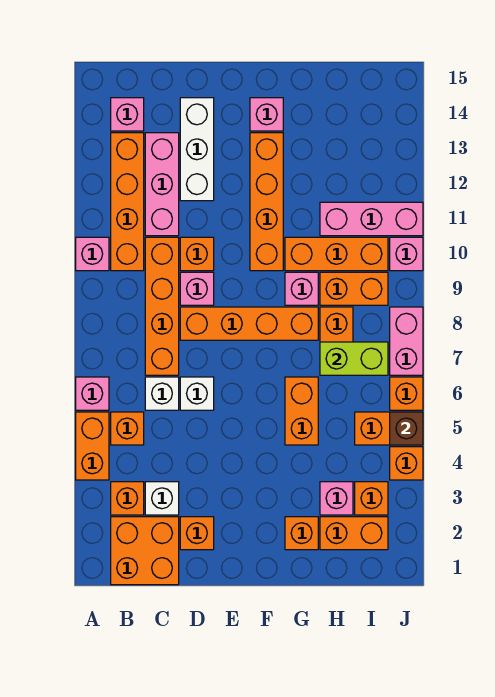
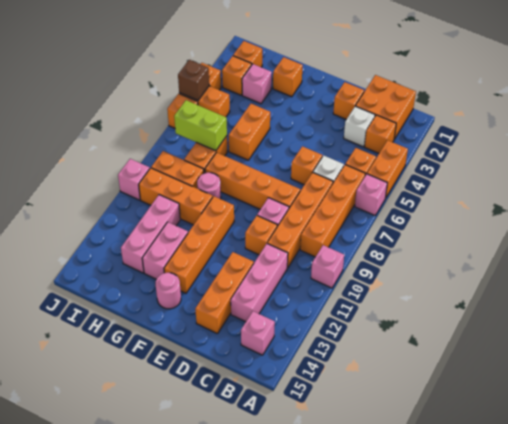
orange 1x4 brick [111,133,144,271] -> orange 1x4 brick moved to [300,165,366,257]
white 1x1 brick [180,377,214,410] -> orange 1x1 brick [291,146,322,185]
white 1x3 brick [180,98,214,201] -> orange 1x3 brick [195,252,254,334]
pink 1x1 brick [250,98,283,131] -> pink 1x1 round brick [156,273,181,309]
pink 1x1 brick [285,272,318,305] -> pink 1x1 round brick [197,173,221,199]
orange 1x2 brick [320,517,388,550] -> orange 1x1 brick [233,41,262,67]
pink 1x3 brick [320,202,423,236] -> pink 1x3 brick turned to [121,195,180,273]
pink 1x2 brick [390,307,423,375] -> pink 1x2 brick moved to [142,222,188,279]

